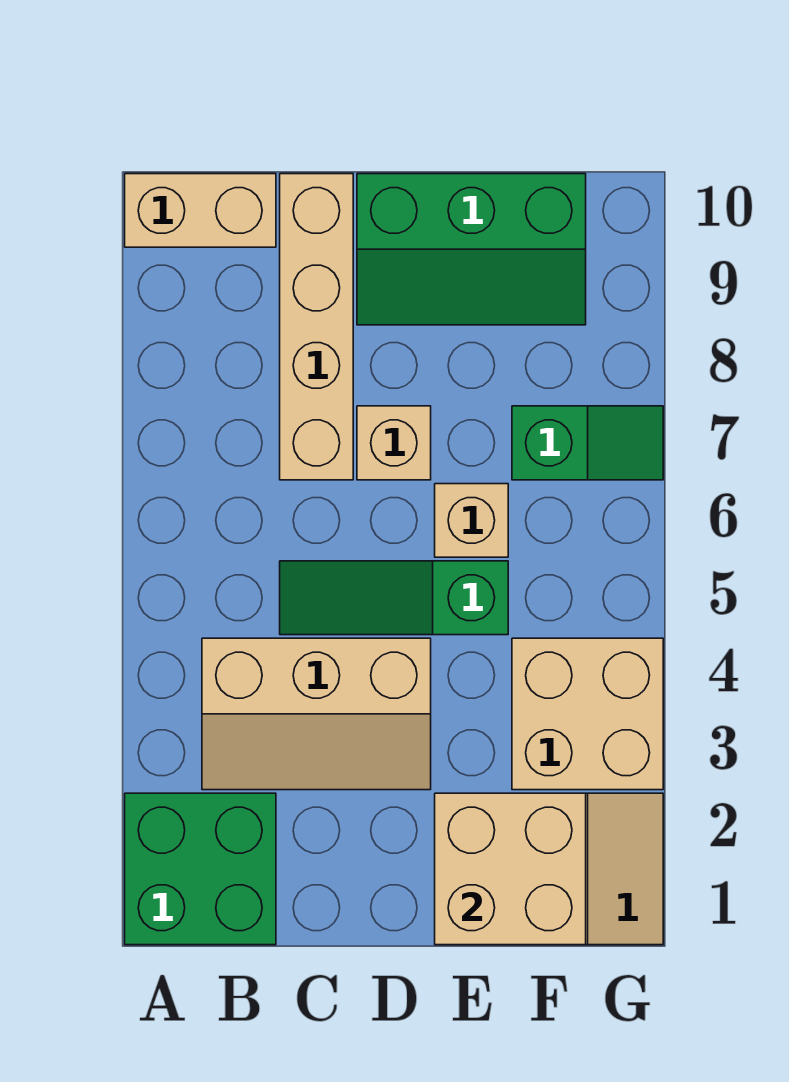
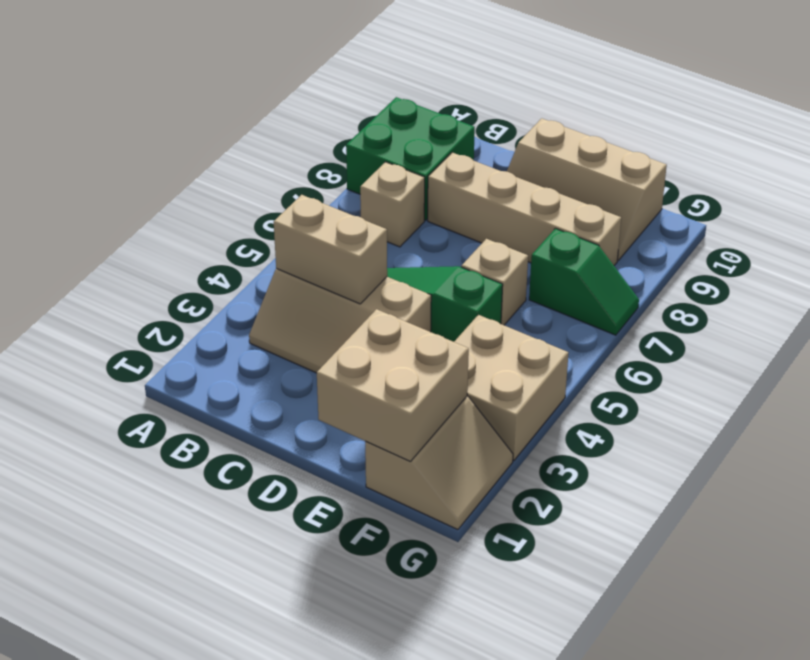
green 2x2 brick [125,793,276,945] -> green 2x2 brick moved to [346,97,475,220]
tan 1x2 brick [125,174,276,247] -> tan 1x2 brick moved to [274,195,387,304]
tan 1x4 brick [280,174,353,480] -> tan 1x4 brick turned to [428,152,621,265]
tan 1x1 brick [357,406,431,480] -> tan 1x1 brick moved to [360,162,425,247]
green 2x3 slope [357,174,586,325] -> tan 2x3 slope [507,118,667,261]

